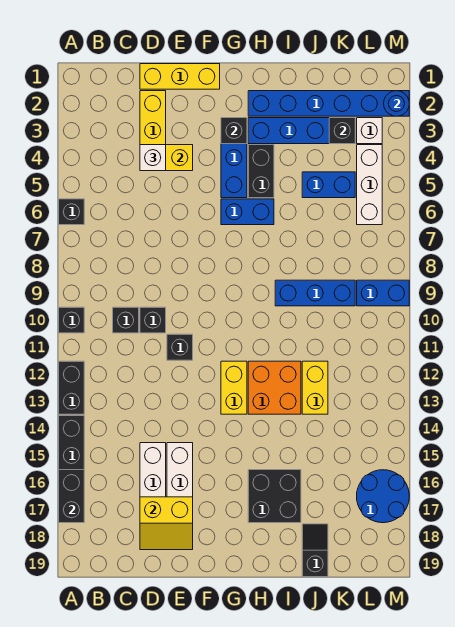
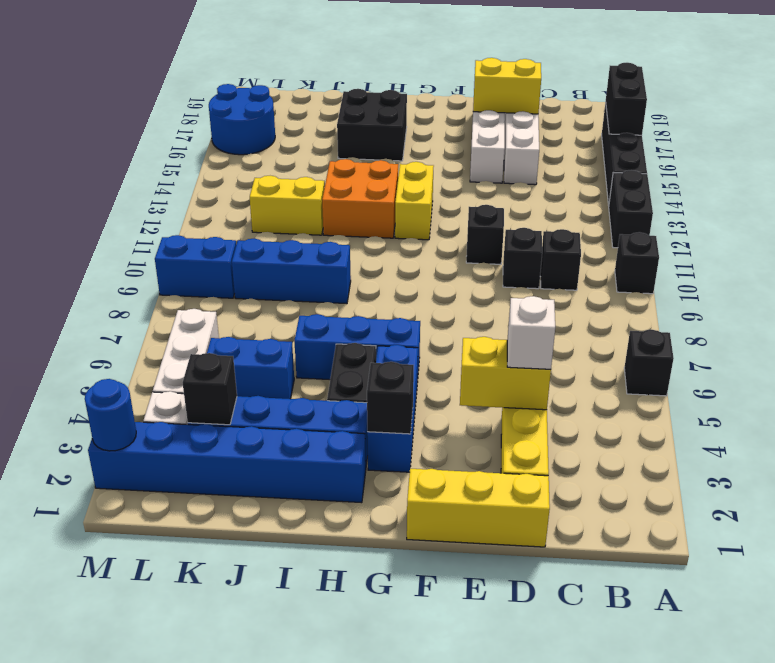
blue 1x2 brick [221,199,274,225] -> blue 1x3 brick [294,314,420,382]
yellow 1x2 brick [302,361,328,414] -> yellow 1x2 brick turned to [250,176,324,235]
black 1x2 slope [302,524,328,577] -> none

